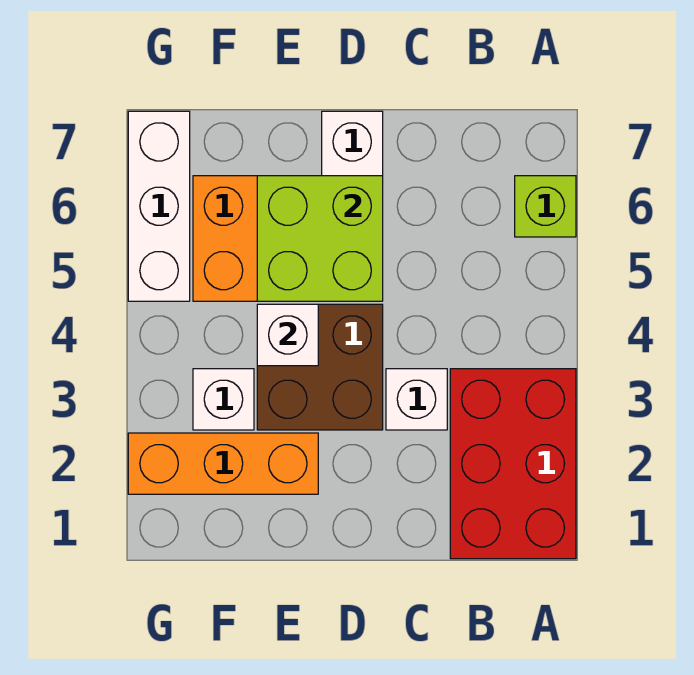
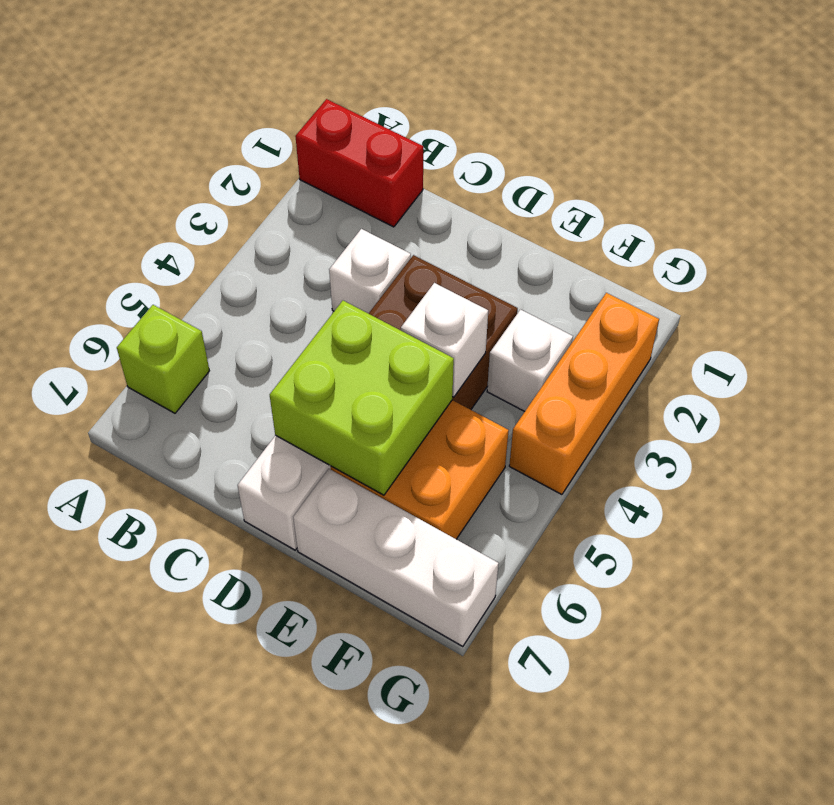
red 2x3 brick [450,369,576,559] -> red 1x2 brick [295,99,423,227]
orange 1x3 brick [128,433,318,494] -> orange 1x3 brick turned to [509,293,659,495]
white 1x3 brick [128,111,190,301] -> white 1x3 brick turned to [293,469,499,647]

